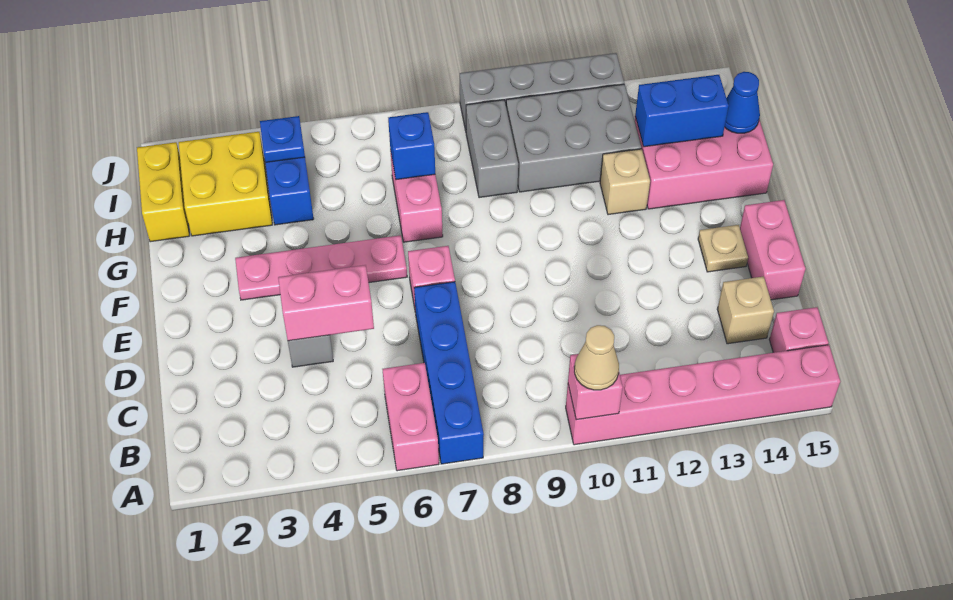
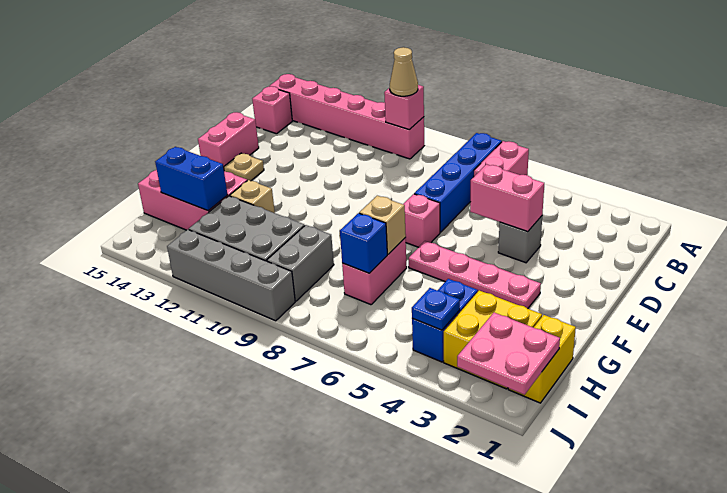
tan 1x1 brick [717,276,774,344] -> tan 1x1 brick moved to [359,196,406,254]
blue 1x1 cone [725,72,760,133] -> none
none -> pink 2x2 plate [457,313,560,395]

